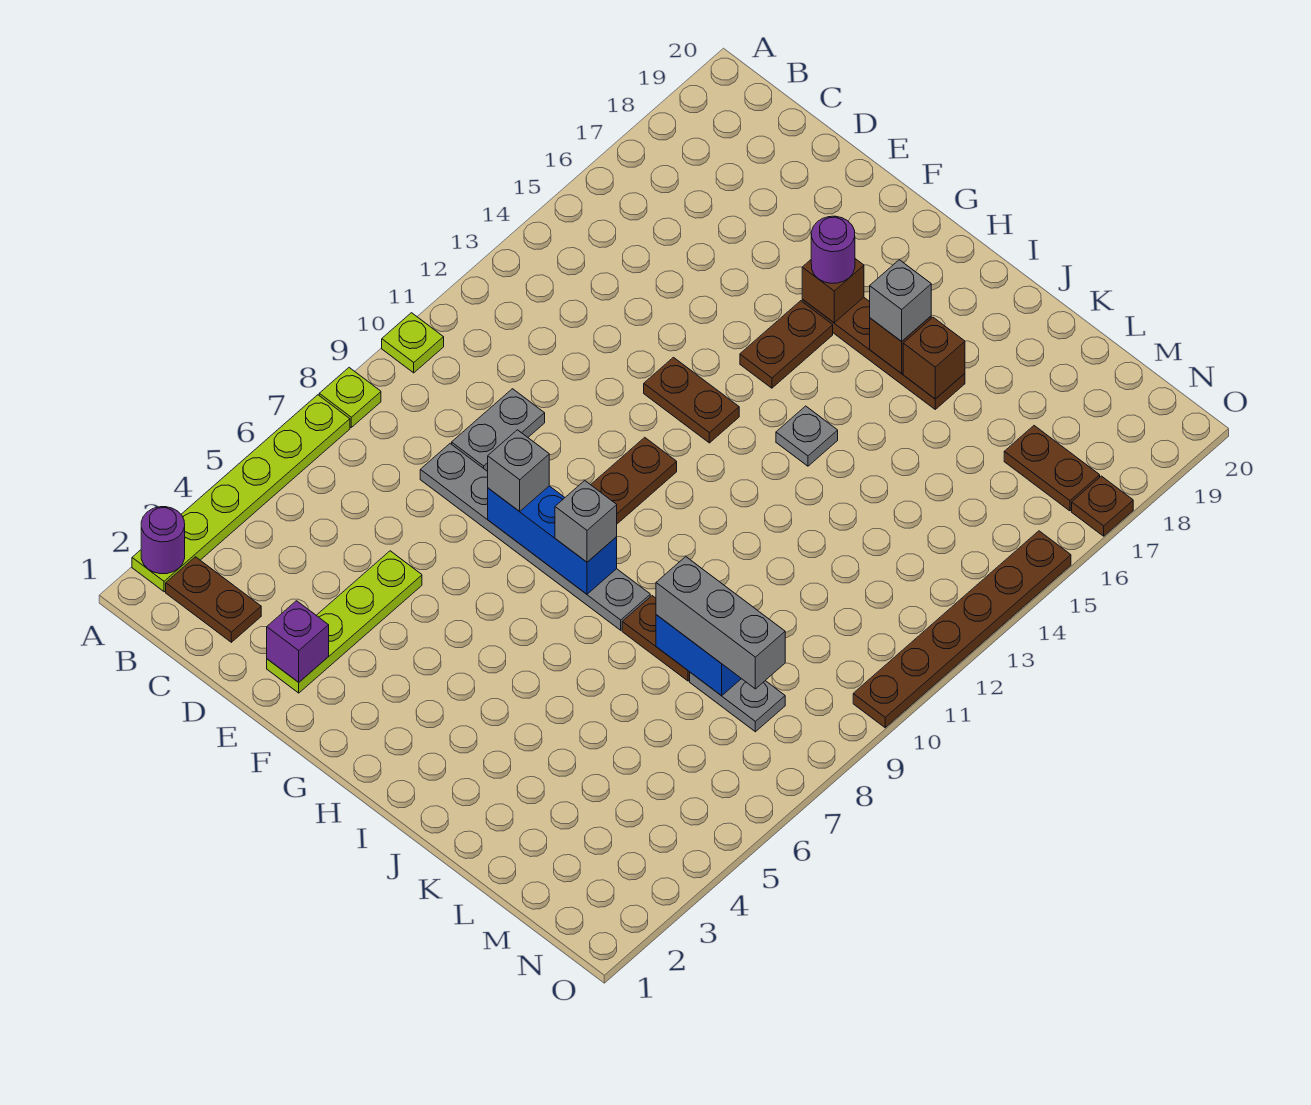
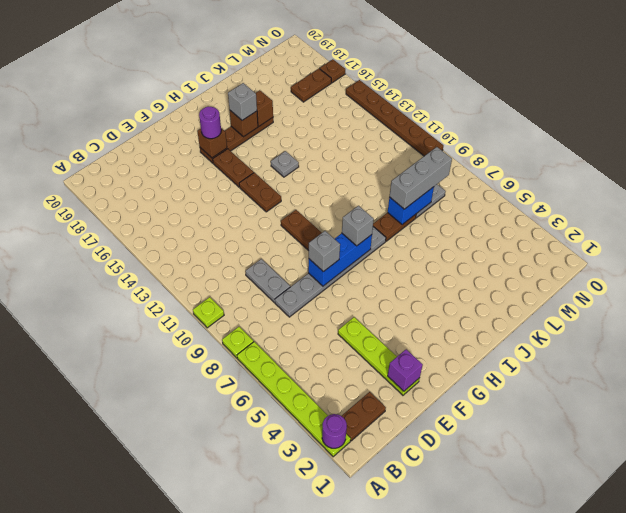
brown 1x2 plate [644,357,739,443] -> brown 1x2 plate turned to [239,173,281,212]

